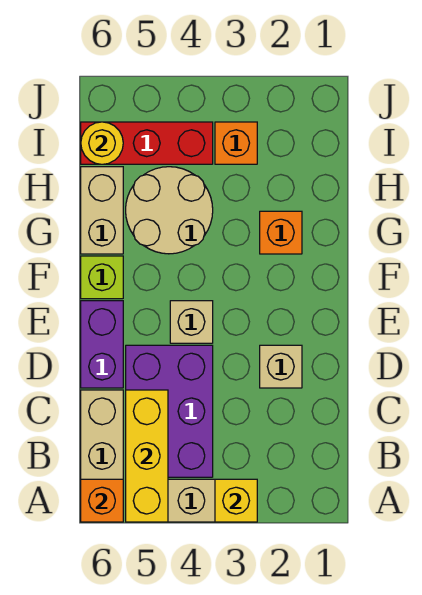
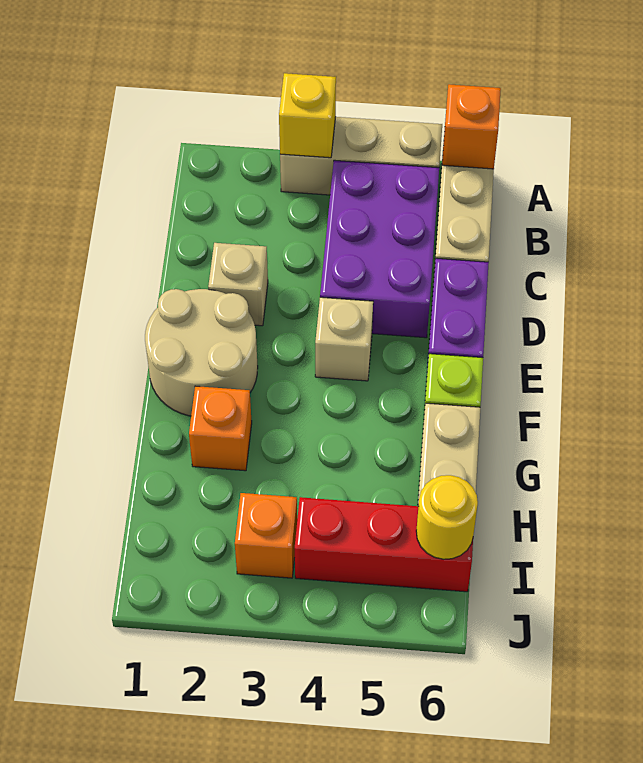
yellow 1x3 brick [126,390,168,522] -> none
tan 2x2 round brick [126,167,213,254] -> tan 2x2 round brick moved to [145,289,258,416]

